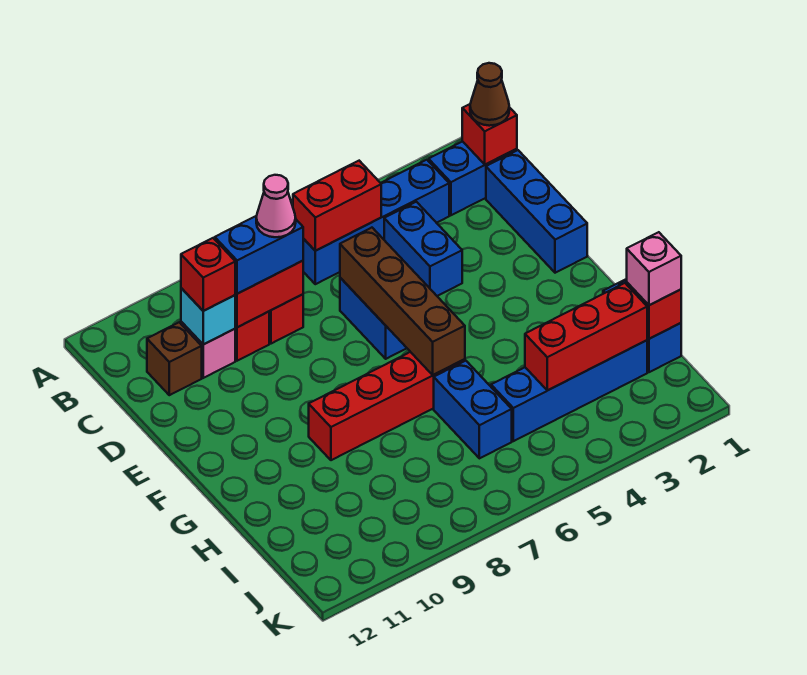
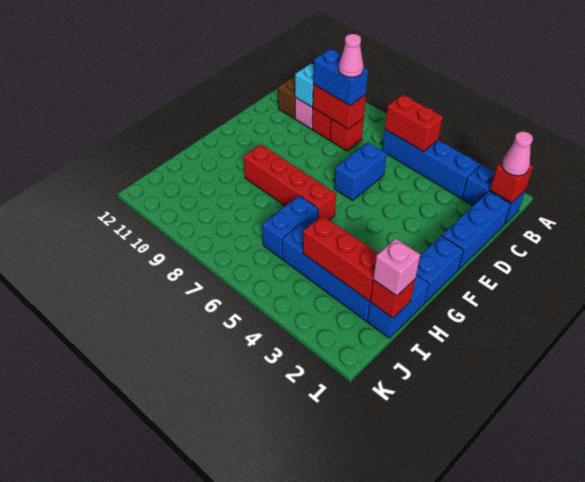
brown 1x1 cone [470,63,509,126] -> pink 1x1 cone [502,132,533,176]
blue 1x2 brick [384,202,462,296] -> blue 1x2 brick moved to [416,236,464,303]
red 1x1 brick [181,238,236,311] -> none
brown 1x4 brick [340,228,465,375] -> none

